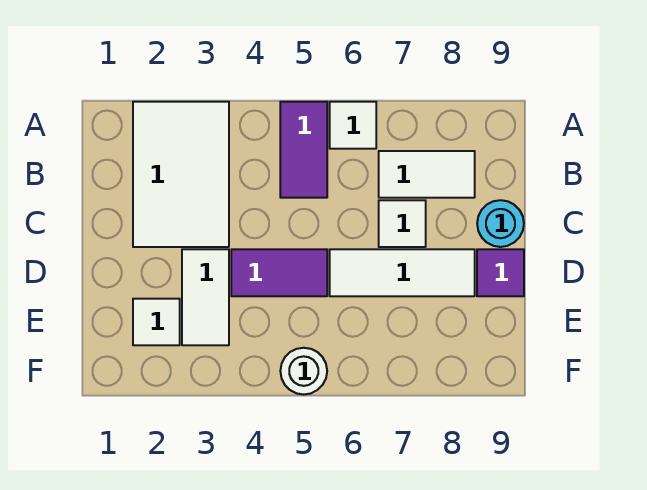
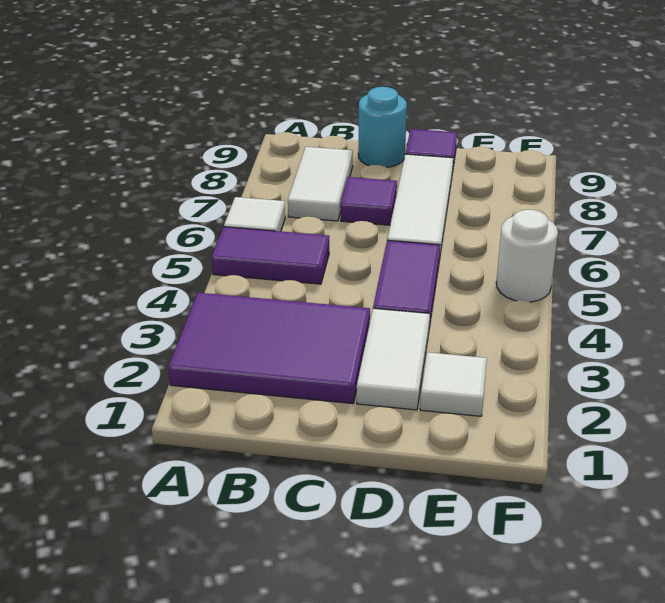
white 2x3 tile [133,102,229,247] -> purple 2x3 tile [168,293,370,404]
white 1x1 tile [379,200,426,247] -> purple 1x1 tile [340,177,397,225]
white 1x2 tile [182,249,229,345] -> white 1x2 tile turned to [357,309,430,410]

